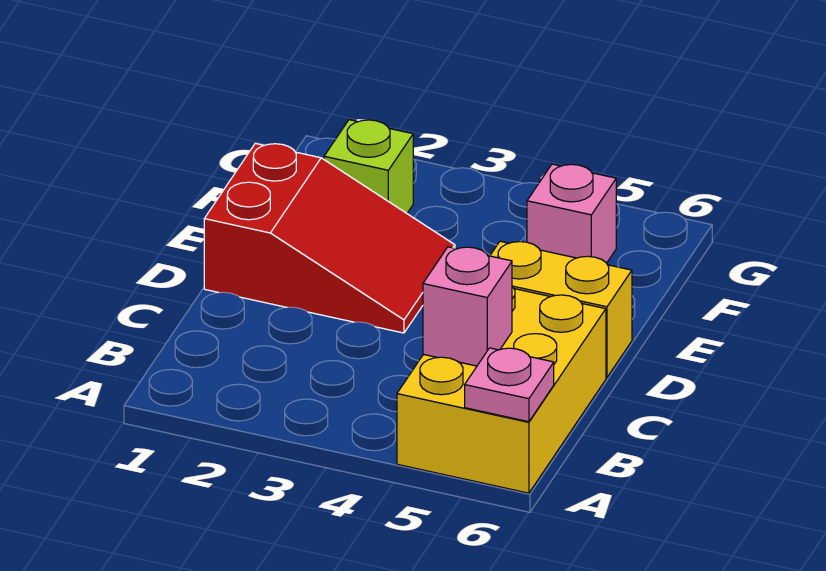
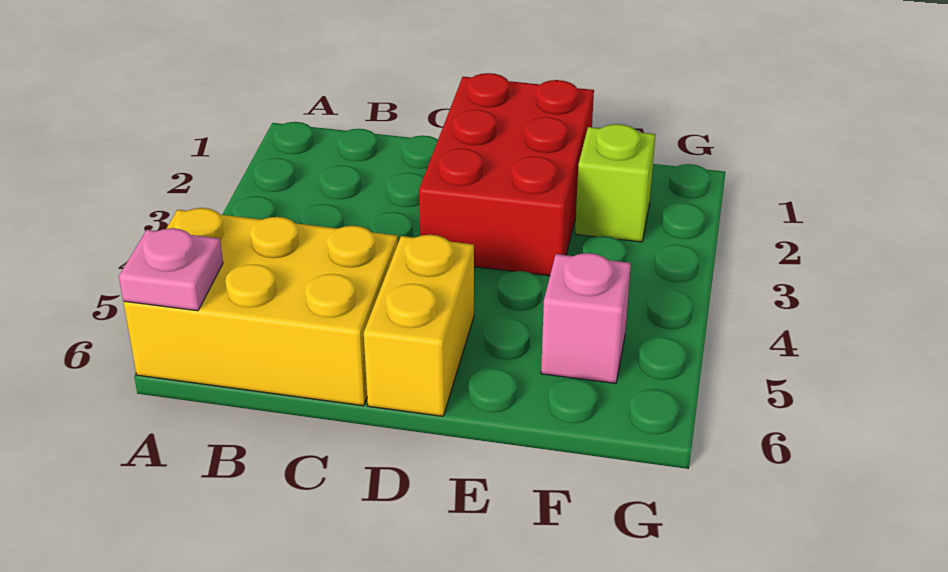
pink 1x1 brick [423,247,512,366] -> none
red 2x3 slope [204,143,455,333] -> red 2x3 brick [419,73,594,276]

